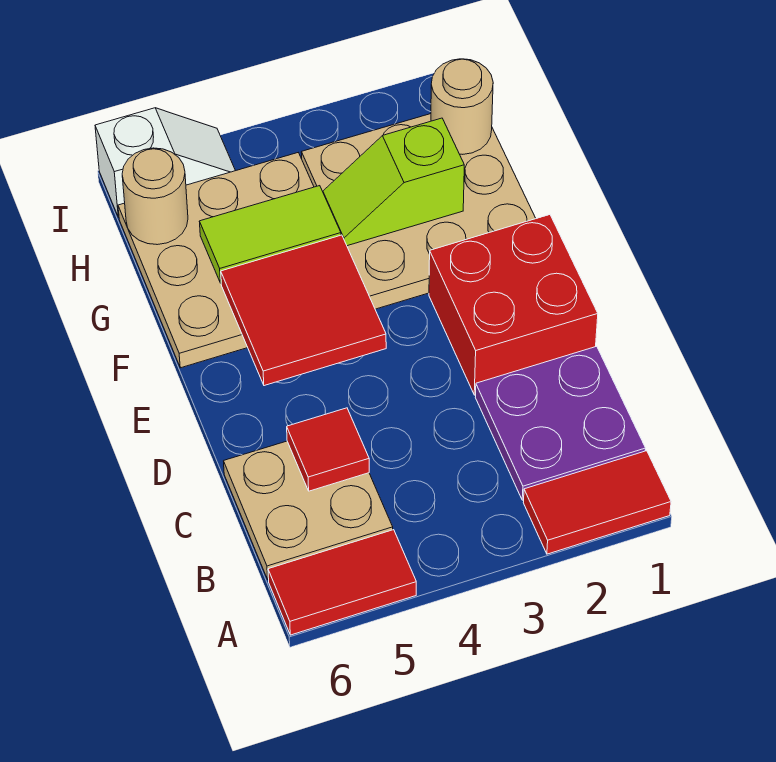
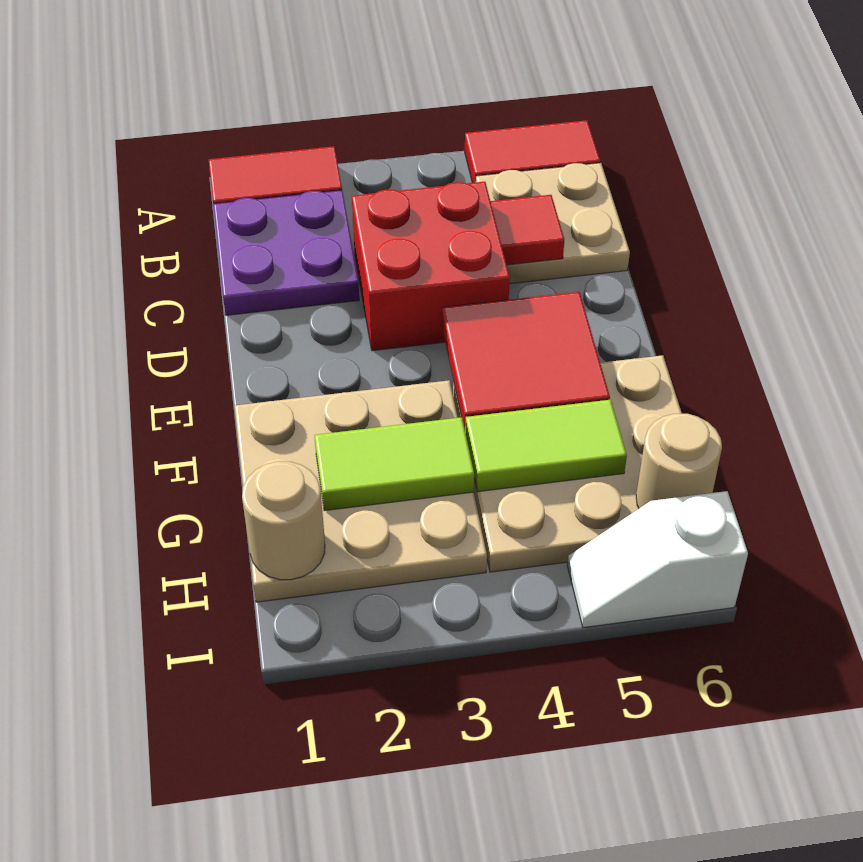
red 2x2 brick [429,215,598,395] -> red 2x2 brick moved to [352,182,510,351]
lime 1x2 slope [323,118,464,246] -> lime 1x2 tile [315,417,474,511]

